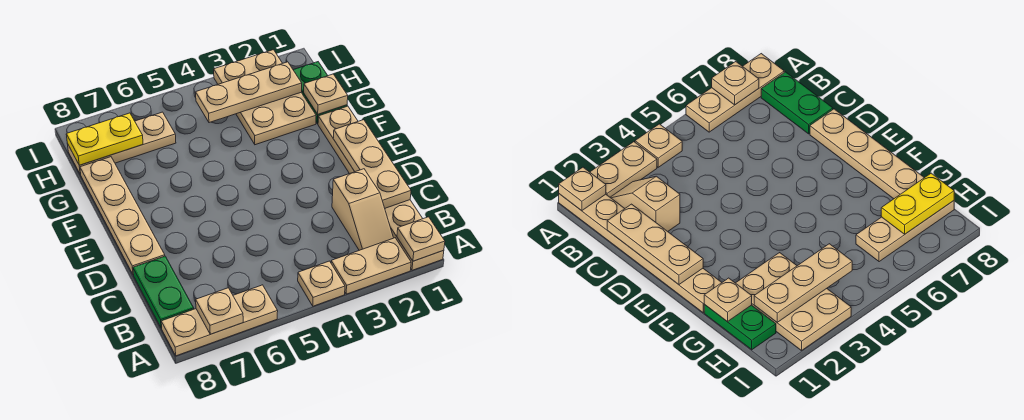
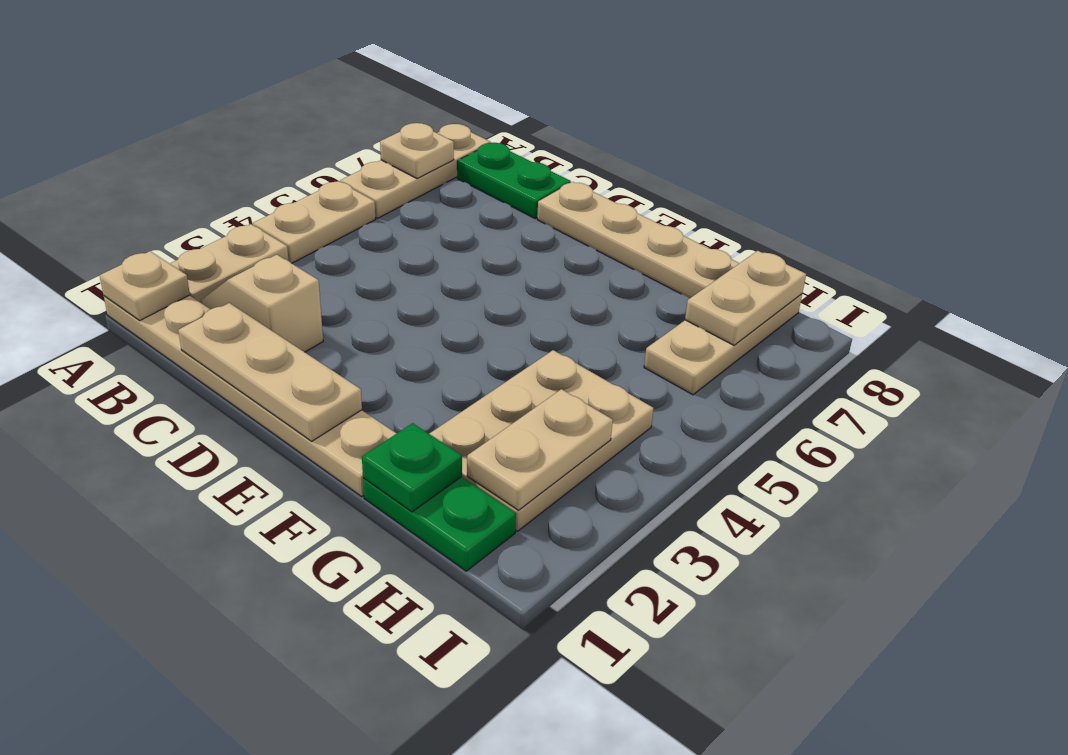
tan 1x1 plate [298,261,345,306] -> tan 1x2 plate [253,181,375,263]
tan 1x1 plate [304,74,348,114] -> green 1x1 plate [362,423,462,512]
tan 2x3 plate [214,50,316,145] -> tan 2x3 plate turned to [429,350,654,531]
tan 1x3 plate [196,62,302,123] -> tan 1x2 plate [467,389,613,510]
yellow 1x2 plate [66,113,143,165] -> tan 1x2 plate [685,251,806,345]

